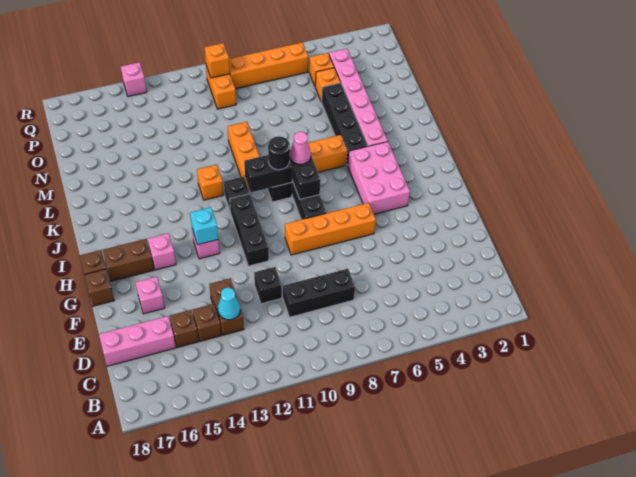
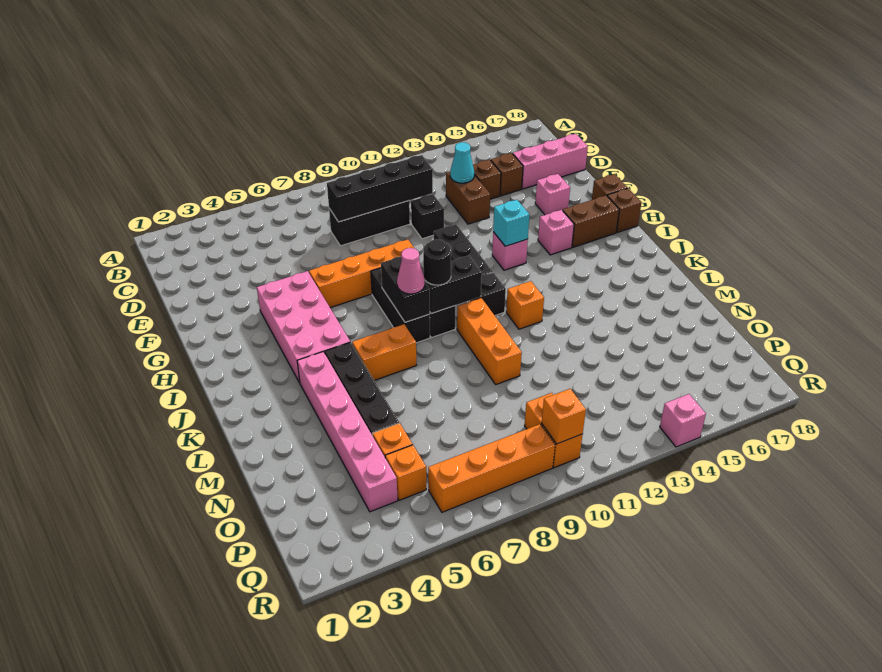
none -> black 1x4 brick [327,155,433,222]
pink 2x3 brick [347,142,410,214] -> pink 2x4 brick [257,271,350,383]

